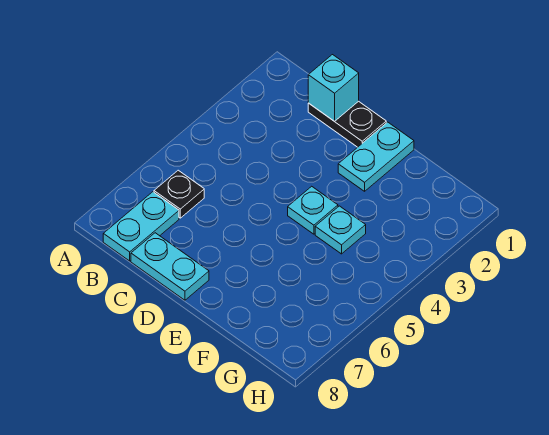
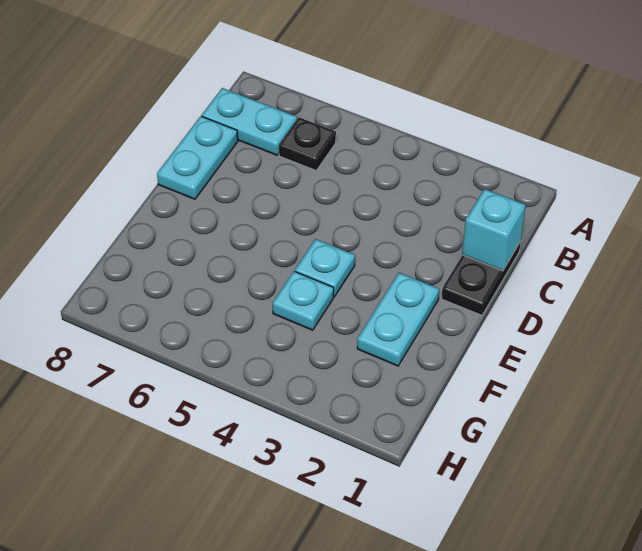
cyan 1x2 plate [338,122,414,191] -> cyan 1x2 plate turned to [357,273,439,366]

